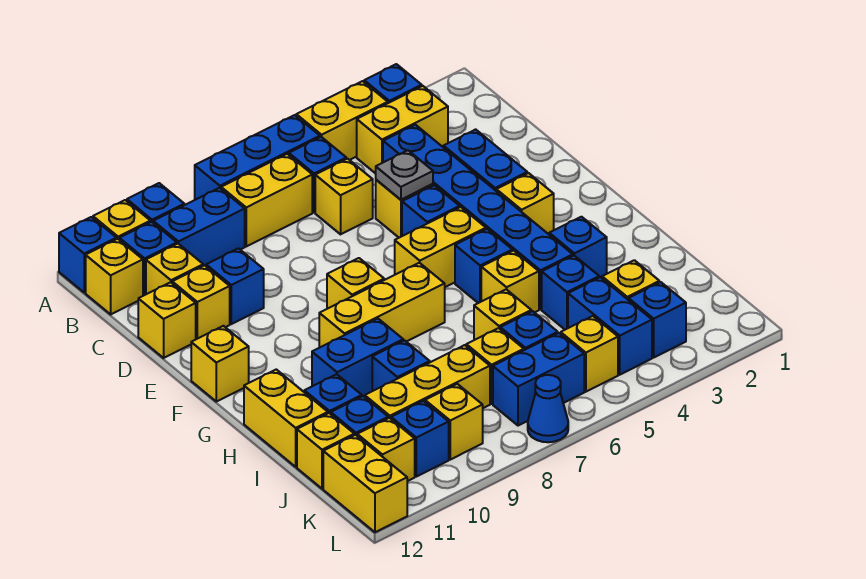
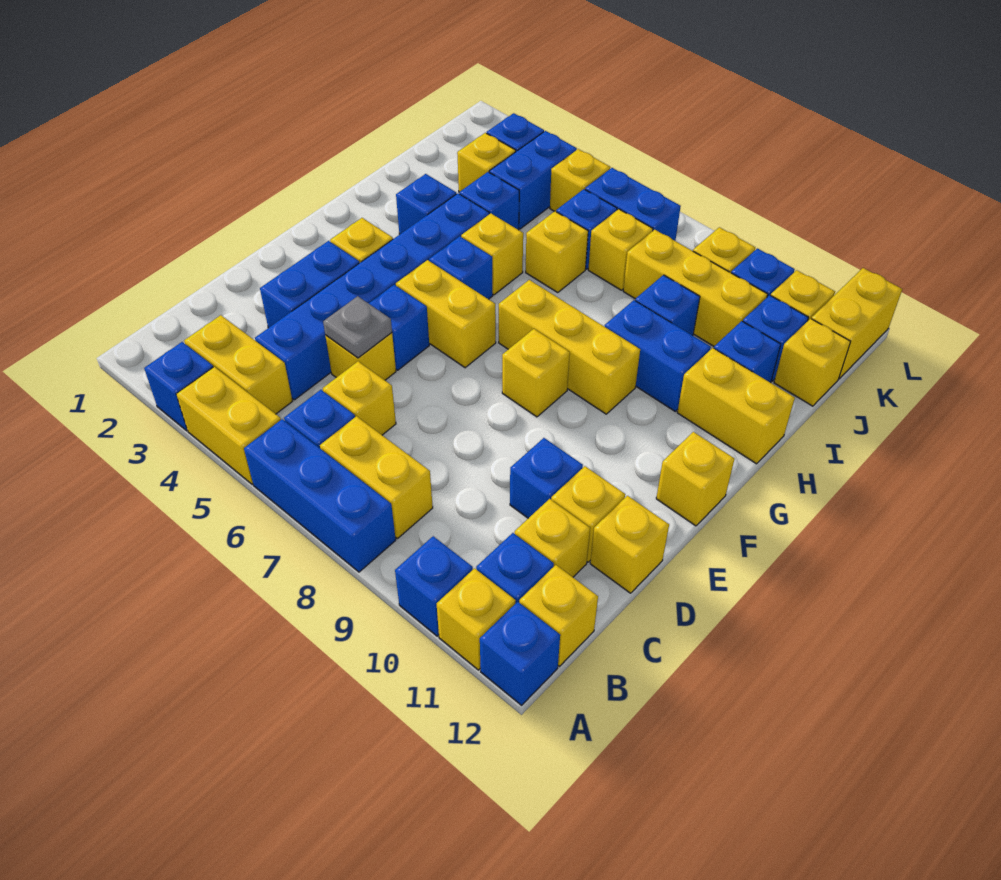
blue 1x2 brick [153,188,245,266] -> none
yellow 1x2 brick [244,369,328,467] -> yellow 1x2 brick turned to [677,348,795,464]
blue 1x1 cone [528,375,568,442] -> none

